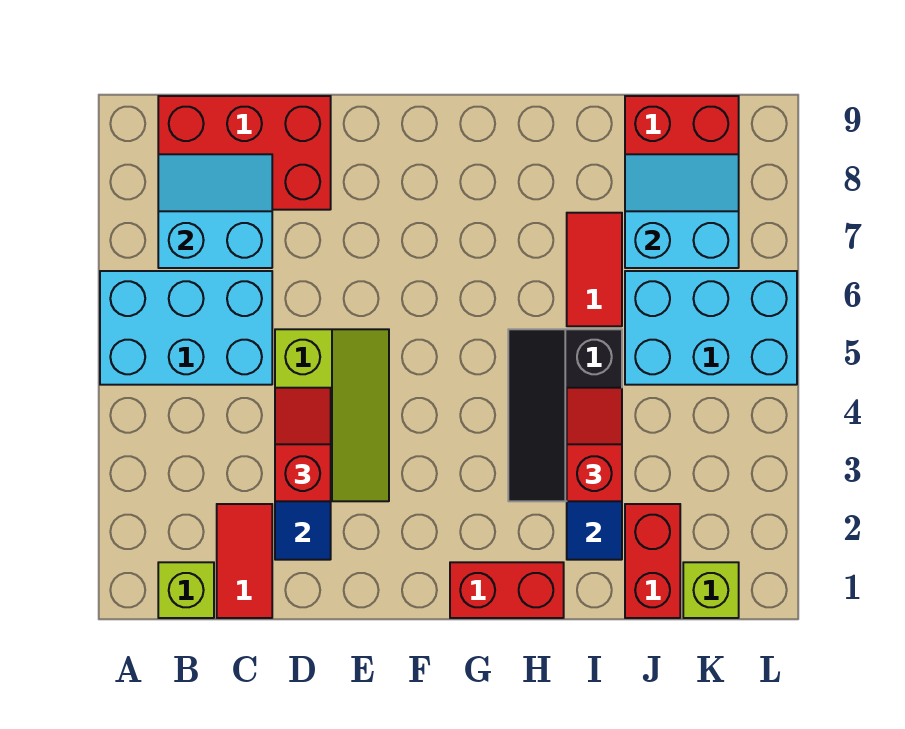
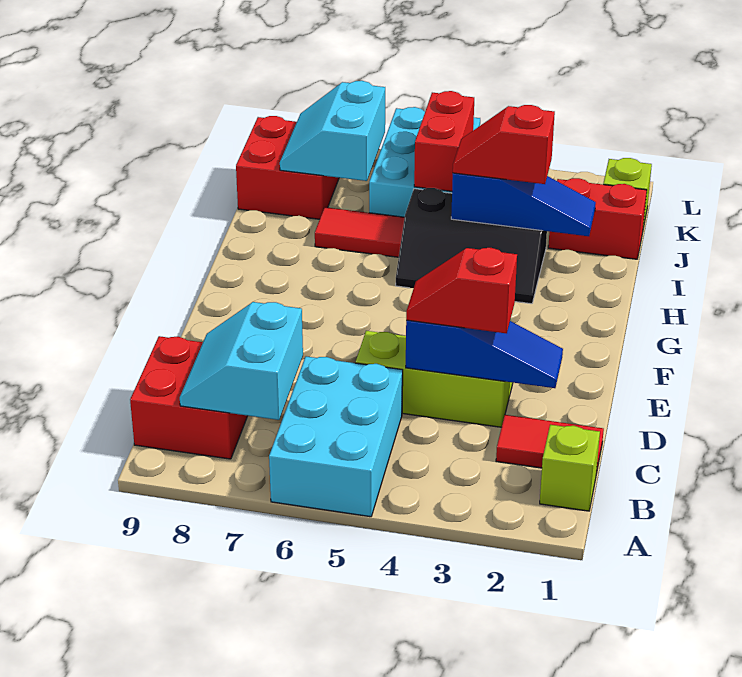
red 2x3 brick [158,96,331,210] -> red 2x2 brick [130,336,247,459]
red 1x2 brick [450,562,564,618] -> red 1x2 brick moved to [414,91,474,191]

